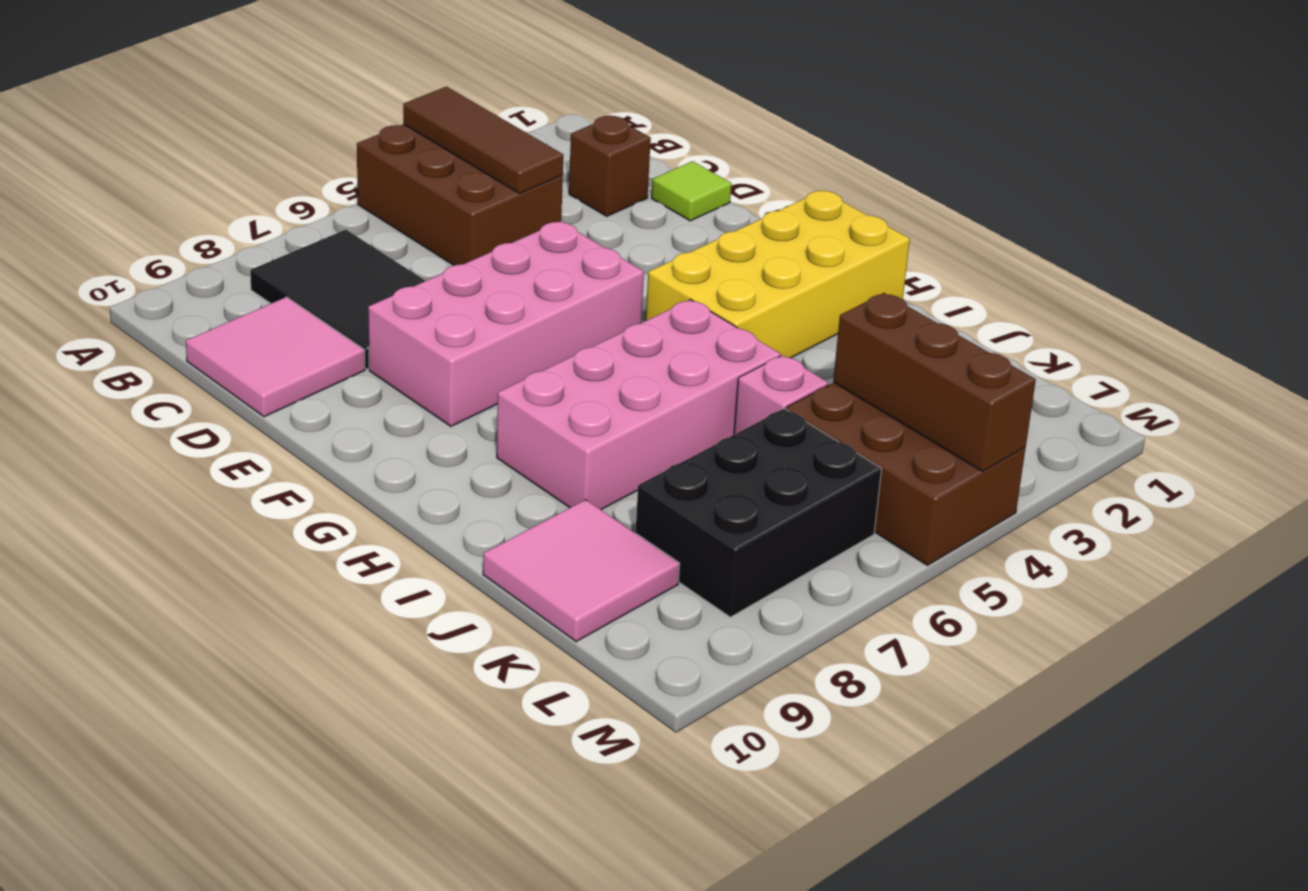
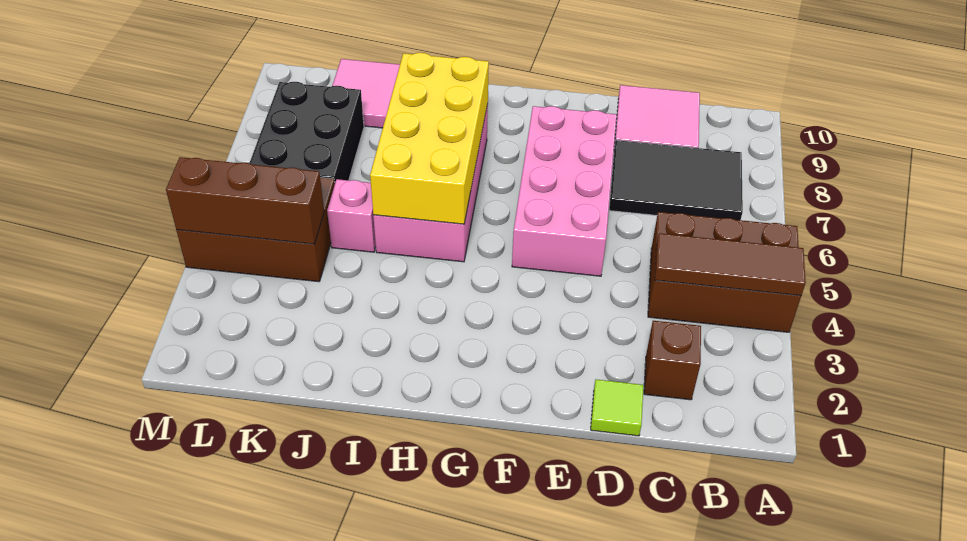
yellow 2x4 brick [646,191,910,358] -> yellow 2x4 brick moved to [370,53,489,224]

